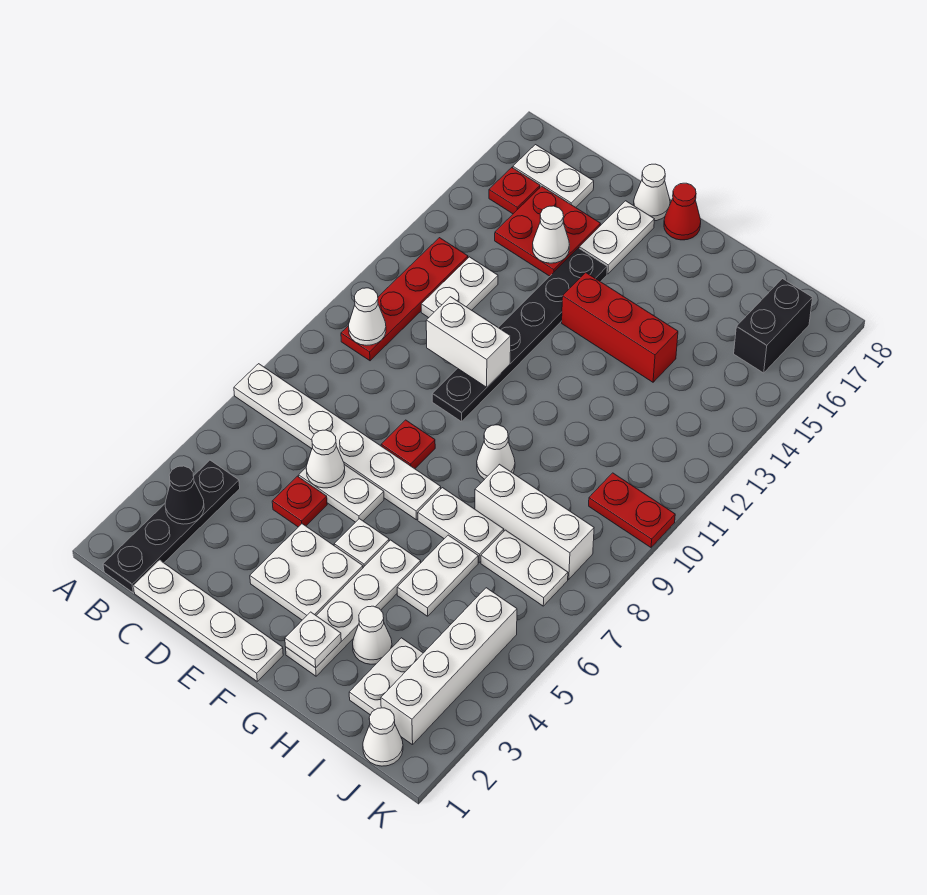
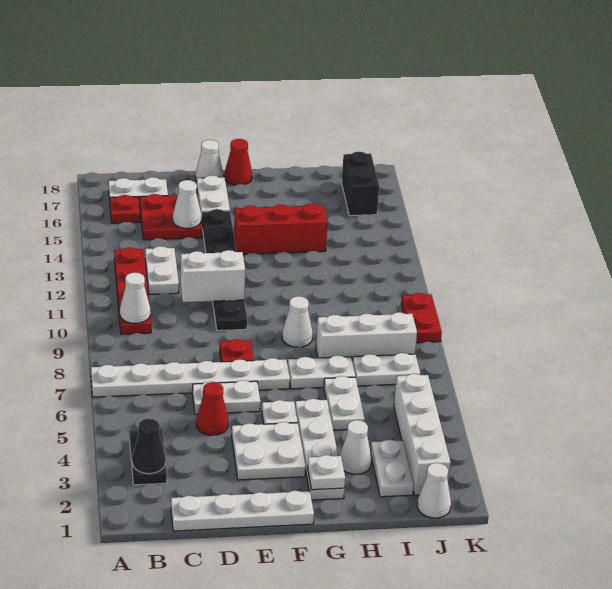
black 1x4 plate [103,460,240,593] -> black 1x2 plate [130,429,167,485]
red 1x1 plate [272,476,327,527] -> red 1x1 cone [196,382,228,435]
white 1x1 cone [306,430,345,488] -> none
red 1x2 plate [589,473,675,547] -> red 1x2 plate turned to [401,293,442,343]

